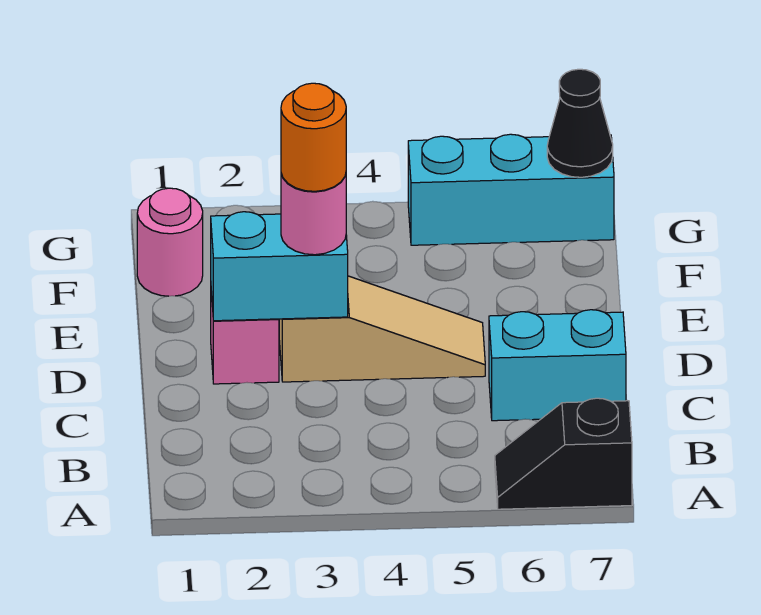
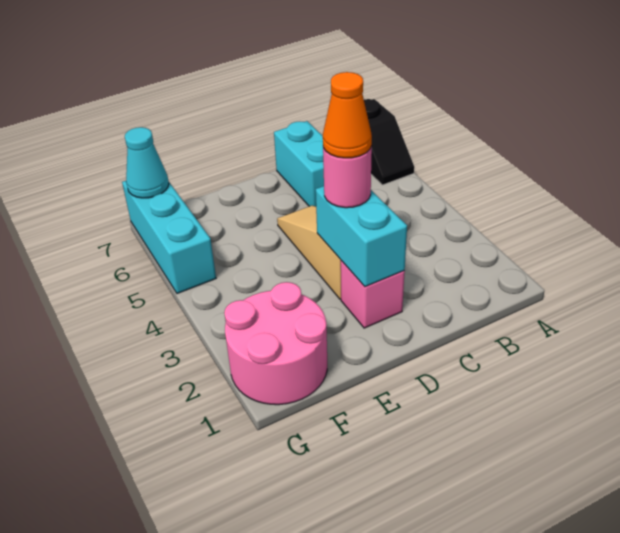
orange 1x1 round brick [281,83,346,191] -> orange 1x1 cone [323,72,372,158]
pink 1x1 round brick [137,188,203,296] -> pink 2x2 round brick [224,282,327,405]
black 1x1 cone [547,69,613,177] -> cyan 1x1 cone [125,127,169,198]

